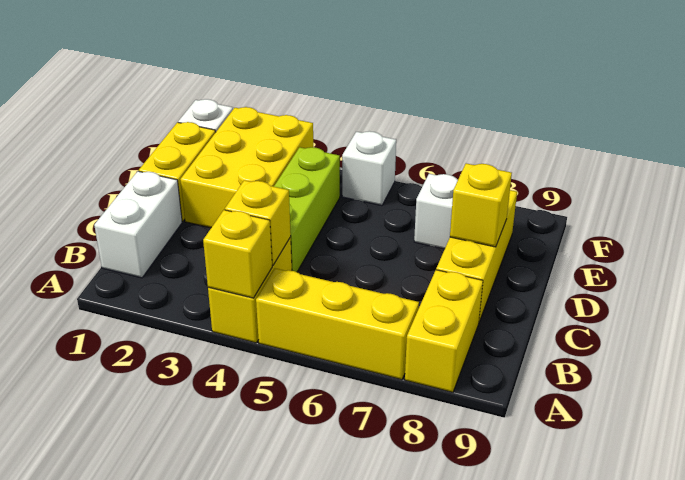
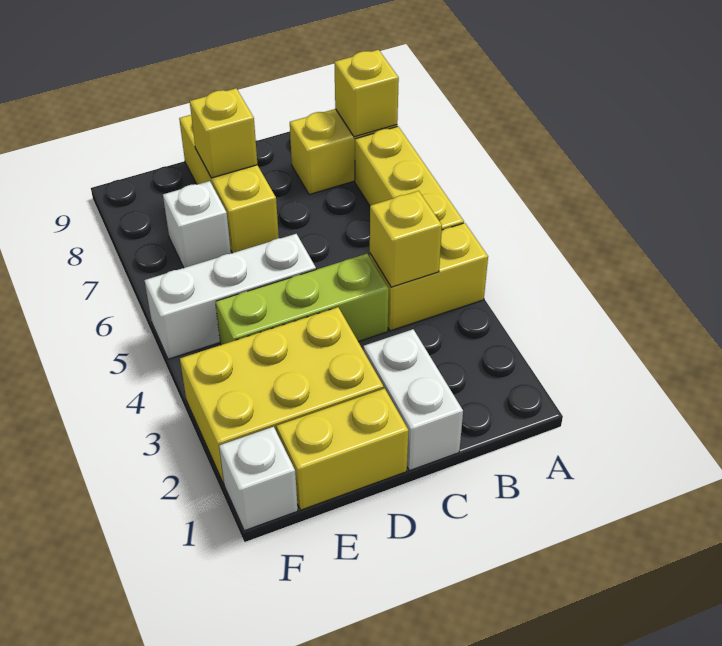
yellow 1x1 brick [203,210,272,298] -> yellow 1x1 brick moved to [334,50,399,137]
white 1x2 brick [94,171,182,278] -> white 1x2 brick turned to [364,329,463,471]
yellow 1x3 brick [436,190,517,322] -> yellow 1x3 brick turned to [179,115,279,253]
white 1x1 brick [342,131,396,205] -> white 1x3 brick [144,234,316,359]

